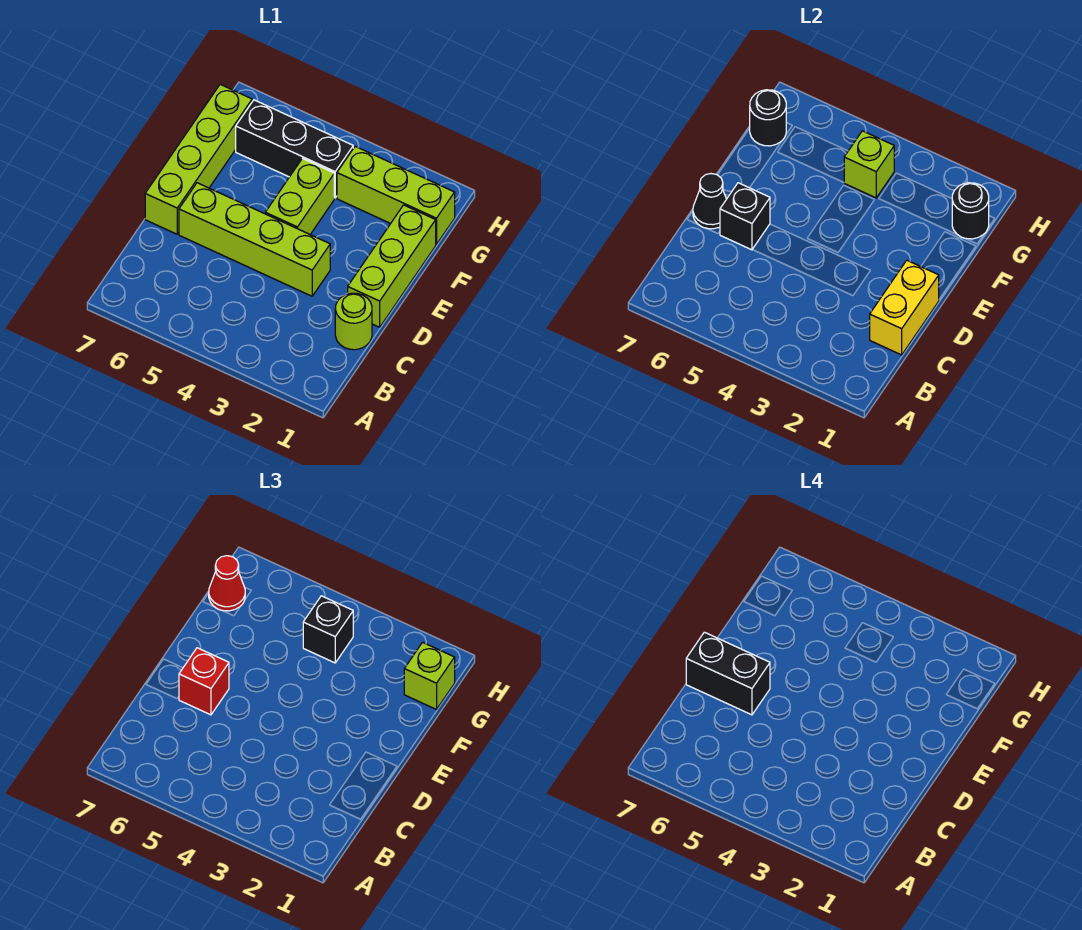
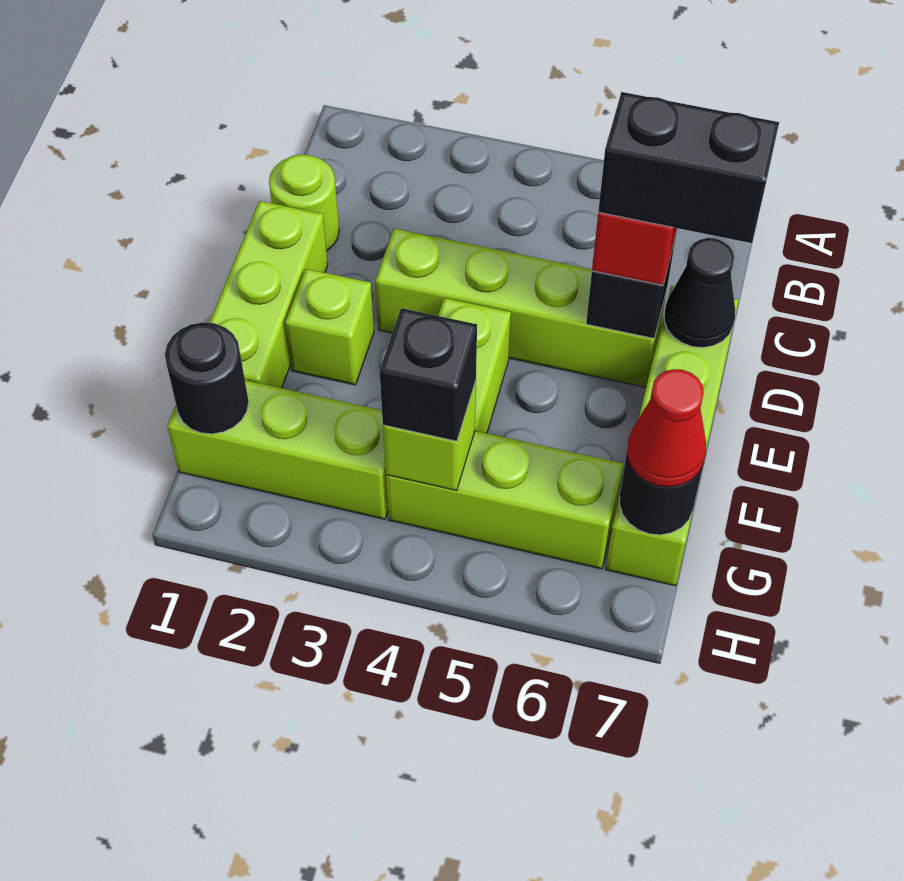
yellow 1x2 brick [870,260,939,355] -> none
lime 1x1 brick [404,642,455,710] -> lime 1x1 brick moved to [285,269,374,385]
black 1x3 brick [236,100,353,198] -> lime 1x3 brick [386,431,624,569]

